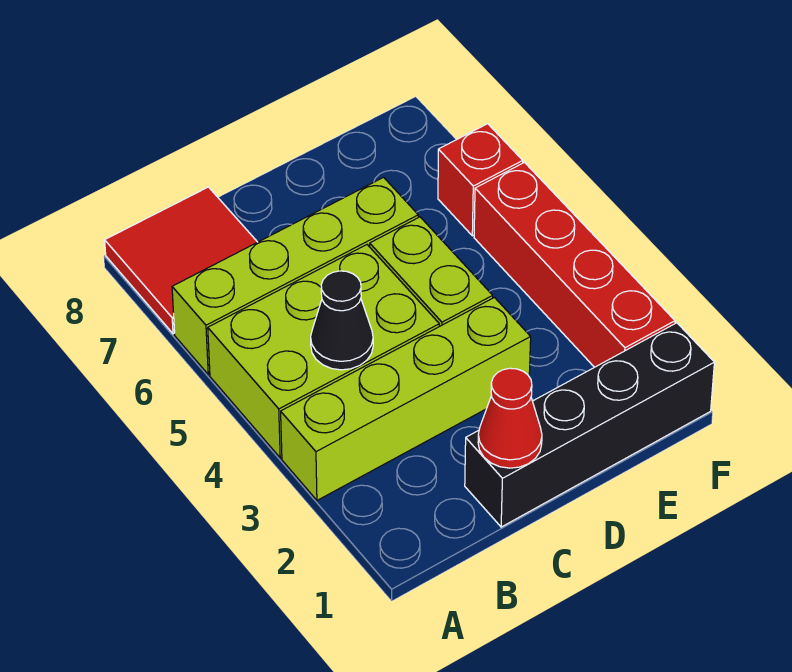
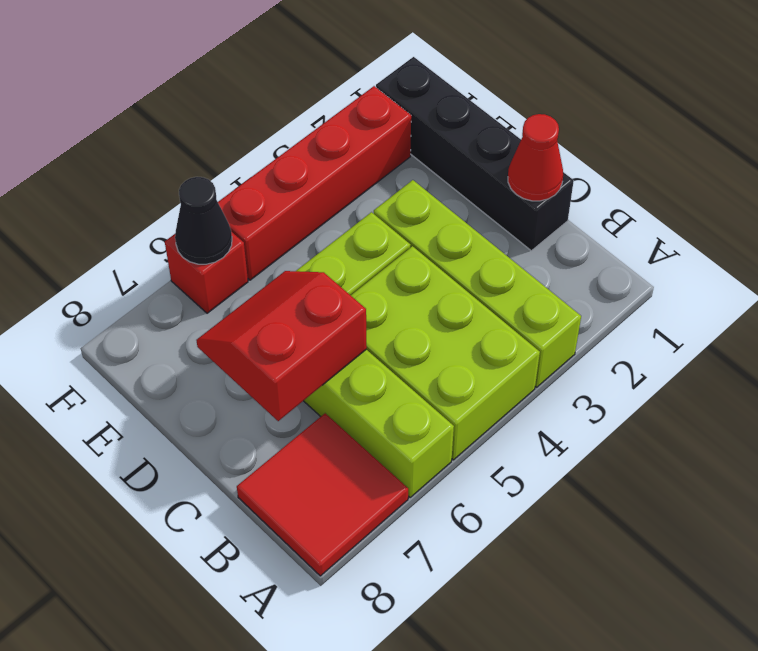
black 1x1 cone [311,271,373,370] -> black 1x1 cone moved to [175,177,232,264]
none -> red 2x2 slope [196,271,367,421]

